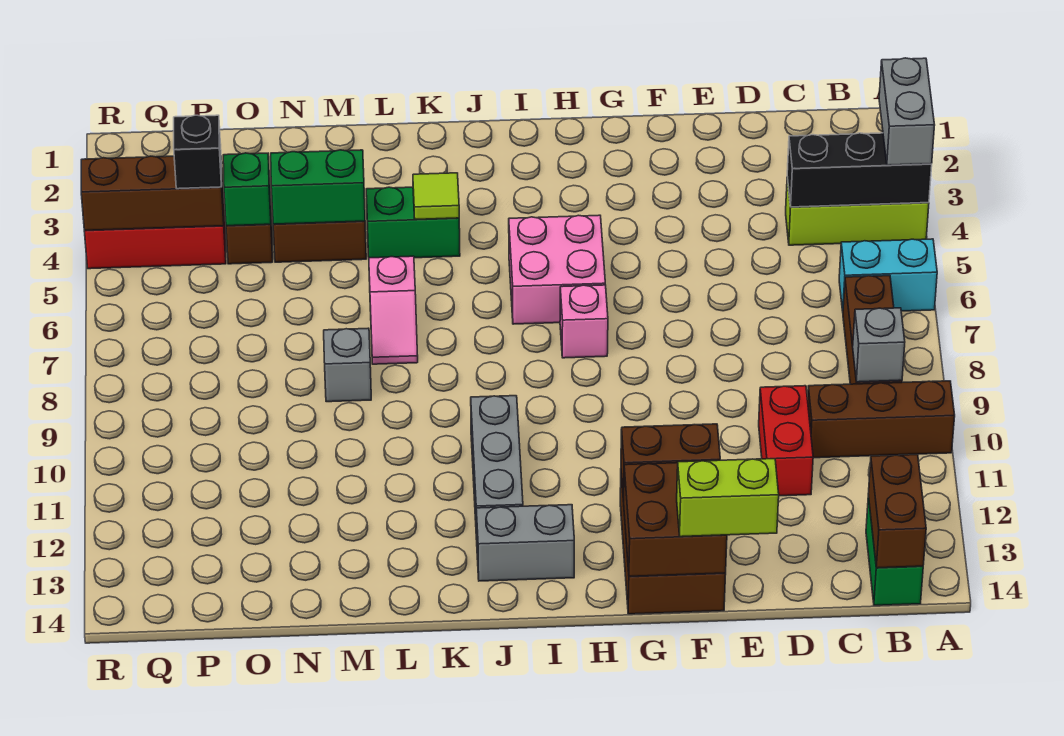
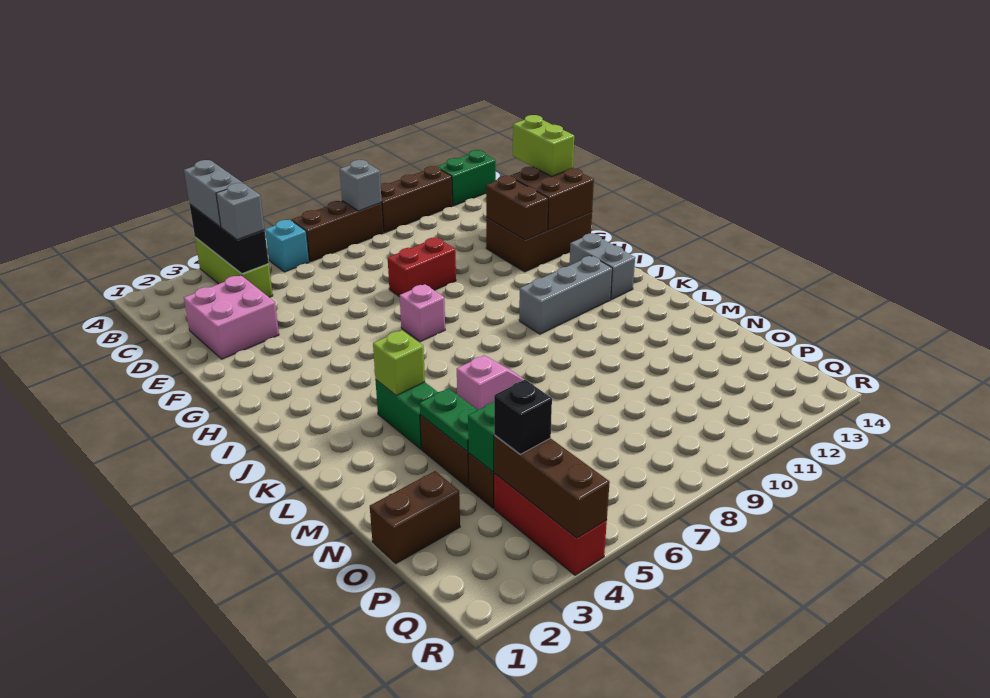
grey 1x2 brick [879,58,935,165] -> grey 1x2 brick turned to [184,160,242,227]
cyan 1x2 brick [839,239,937,311] -> cyan 1x1 brick [265,220,309,272]
brown 1x3 brick [808,381,955,458] -> brown 1x3 brick turned to [381,166,452,233]
brown 1x2 brick [868,455,926,568] -> brown 1x2 brick moved to [370,471,460,564]
red 1x2 brick [759,386,813,496] -> red 1x2 brick moved to [388,238,456,297]
pink 2x2 brick [509,215,605,324] -> pink 2x2 brick moved to [184,275,279,359]
lime 1x1 tile [413,173,459,219] -> lime 1x1 brick [373,330,425,395]
green 1x2 brick [271,150,365,224] -> green 1x2 plate [420,389,477,451]
grey 1x1 brick [324,328,371,402] -> grey 1x1 brick moved to [216,183,264,240]

